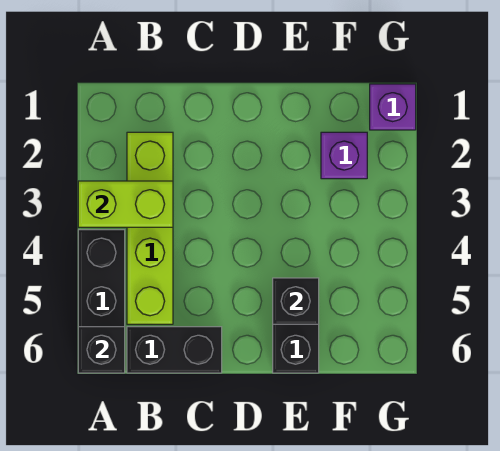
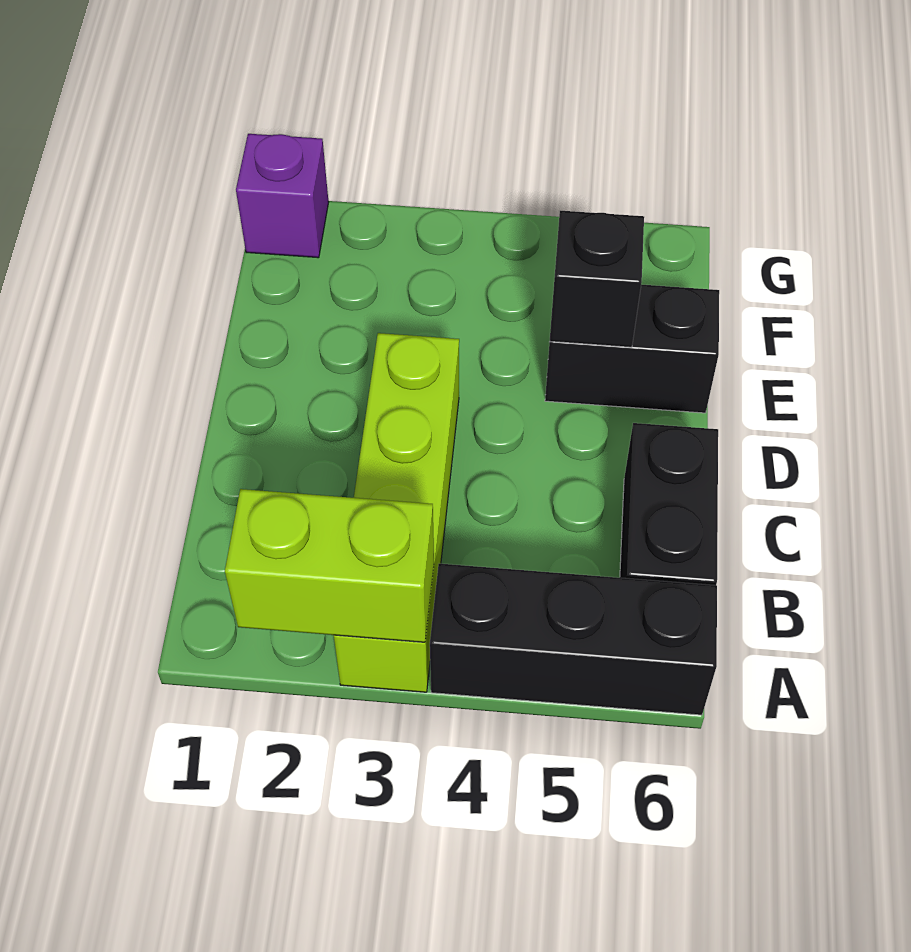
lime 1x2 brick [78,181,173,227] -> lime 1x2 brick turned to [225,489,434,642]
black 1x1 brick [78,327,125,373] -> none
lime 1x4 brick [127,132,173,324] -> lime 1x4 brick turned to [334,333,459,692]
purple 1x1 brick [321,132,367,179] -> none

